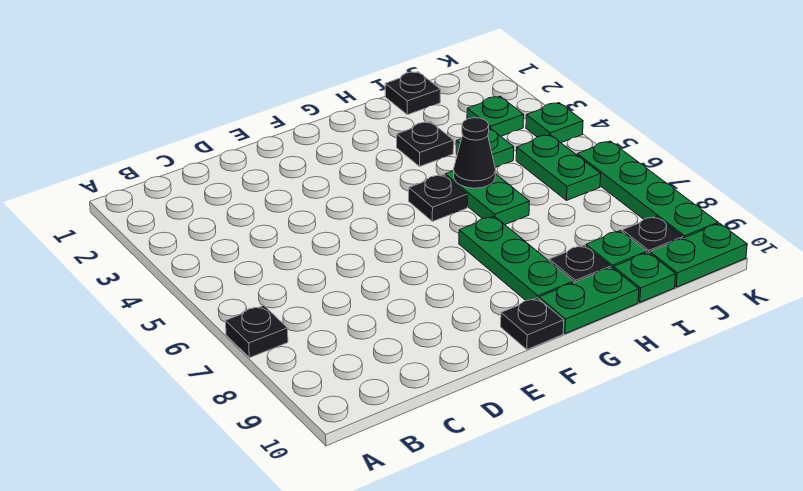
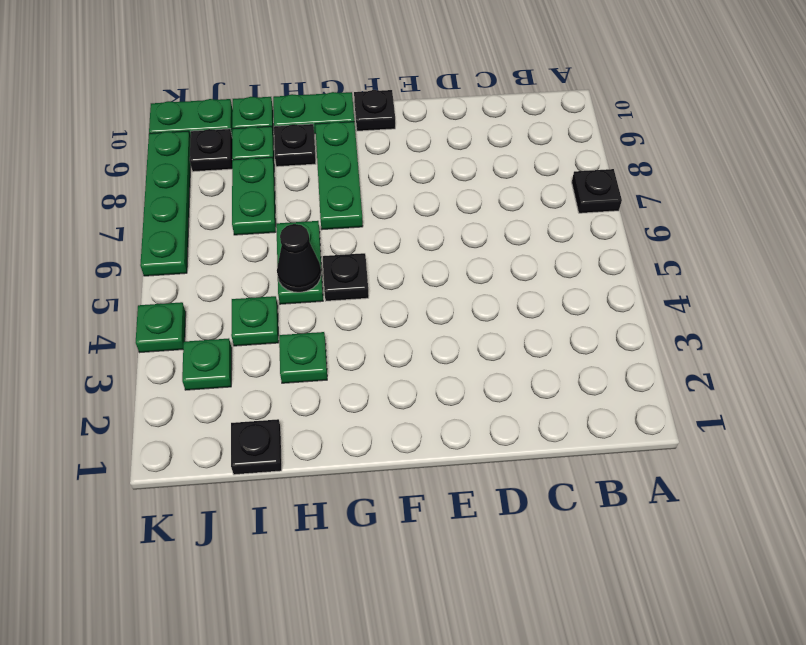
black 1x1 plate [397,122,454,166] -> green 1x1 plate [279,332,327,383]
green 1x2 plate [516,135,601,200] -> green 1x2 plate moved to [232,157,276,235]

